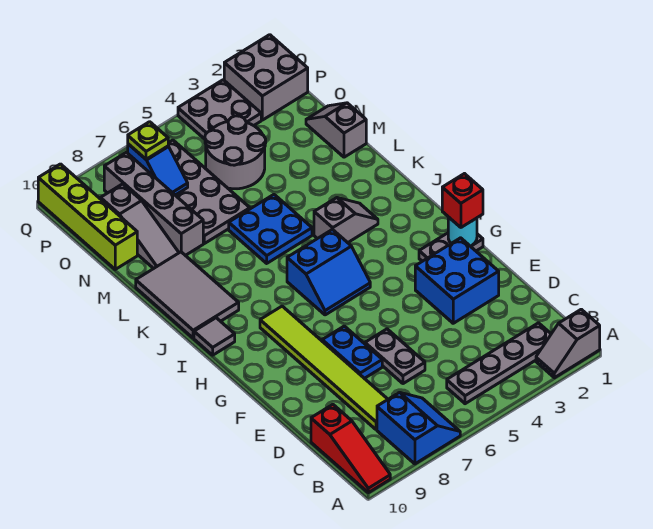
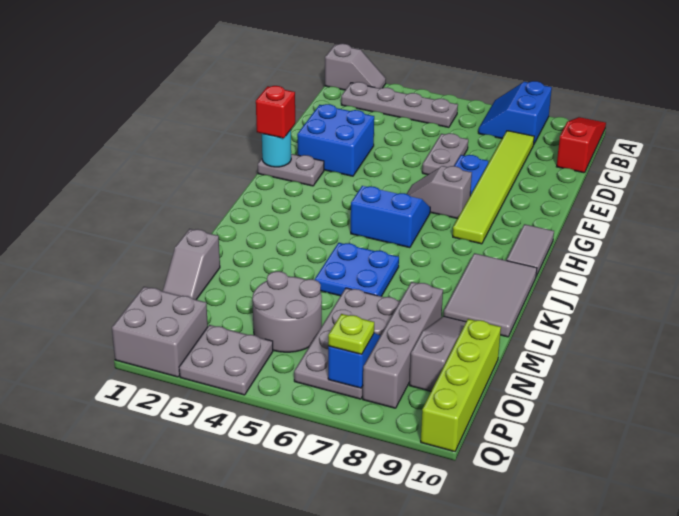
grey 1x1 tile [194,318,235,355] -> grey 1x2 tile [507,224,554,276]
grey 1x2 slope [314,198,378,243] -> grey 1x2 slope moved to [407,166,472,219]

